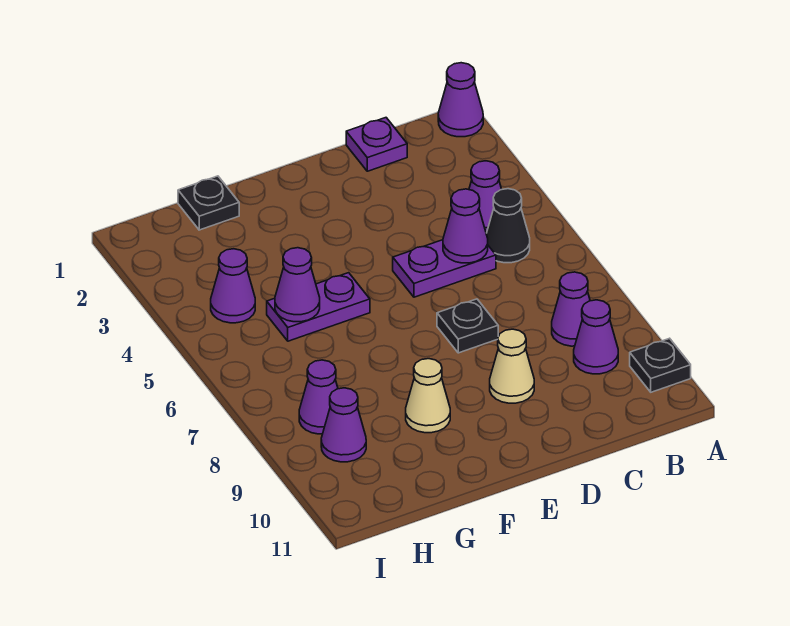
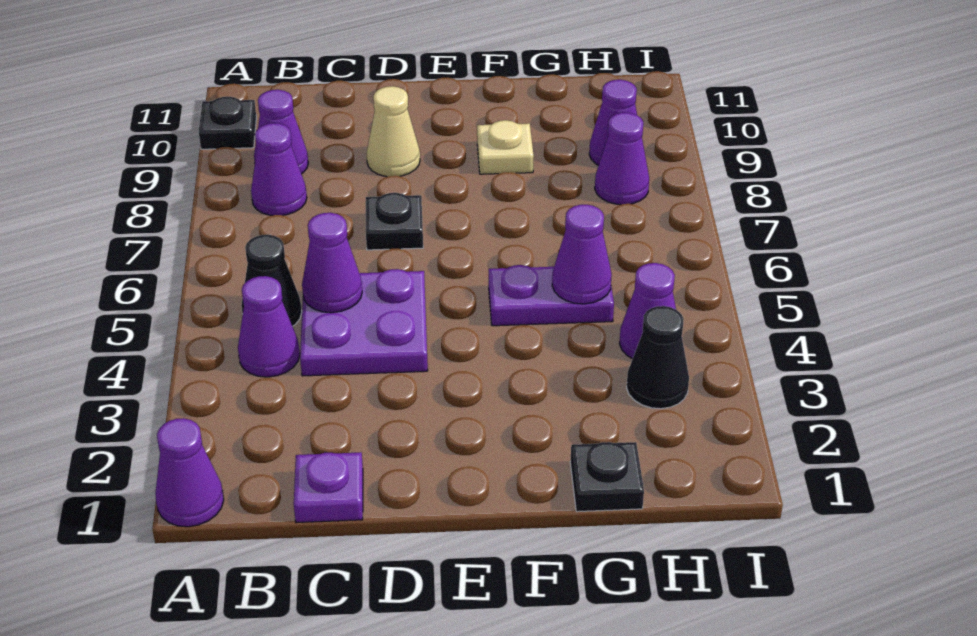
purple 1x2 plate [393,240,496,297] -> purple 2x2 plate [300,269,428,376]
tan 1x1 cone [406,359,450,433] -> tan 1x1 plate [477,120,534,174]
none -> black 1x1 cone [627,306,689,409]

